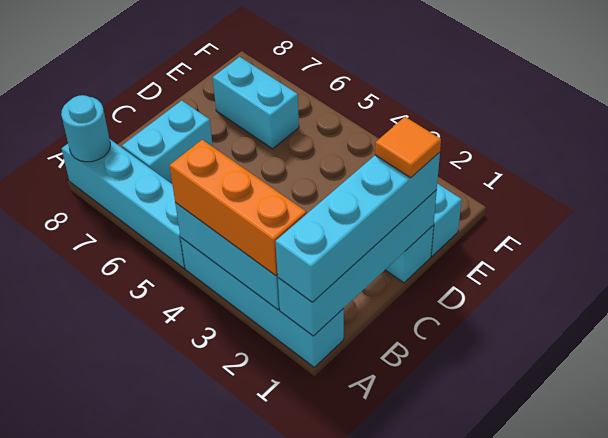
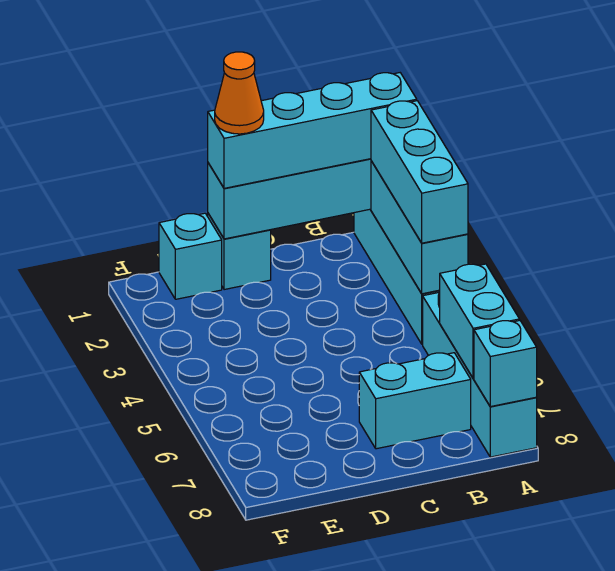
orange 1x3 brick [169,140,306,276] -> cyan 1x3 brick [371,101,468,243]
cyan 1x1 round brick [61,95,110,162] -> cyan 1x1 brick [474,320,537,407]
orange 1x1 tile [375,117,441,178] -> orange 1x1 cone [215,52,264,134]
cyan 1x2 brick [213,57,299,149] -> cyan 1x2 brick moved to [439,264,519,378]

